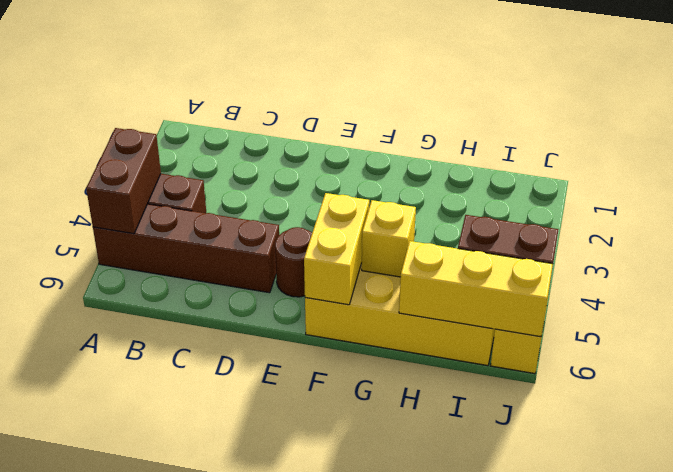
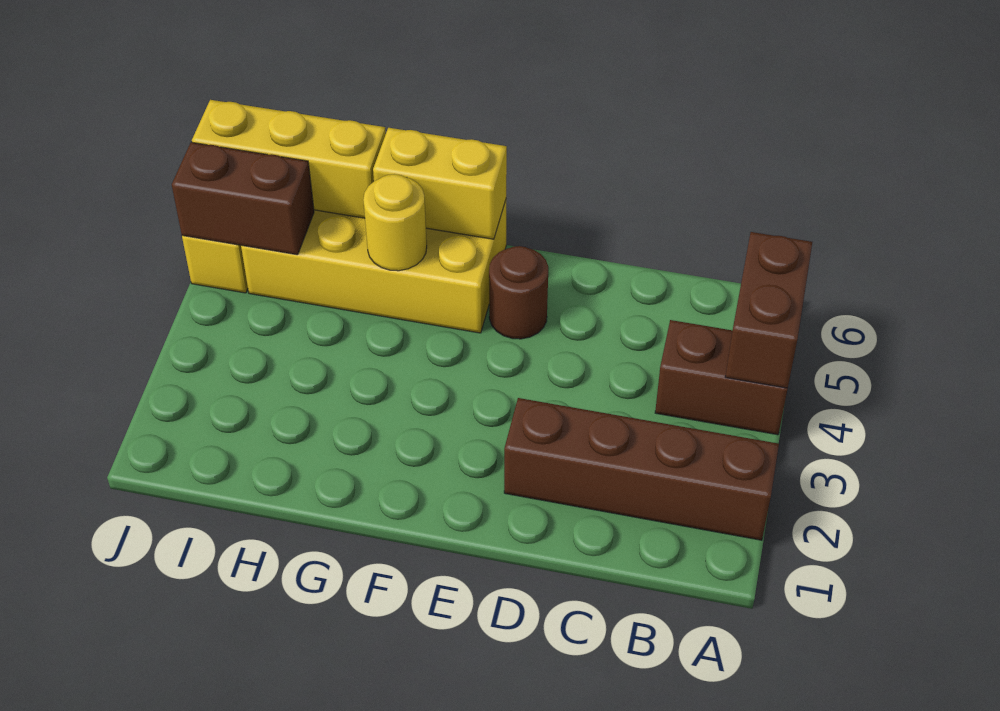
brown 1x4 brick [93,204,279,293] -> brown 1x4 brick moved to [504,398,779,540]
yellow 1x2 brick [304,193,369,305] -> yellow 1x2 brick turned to [373,128,507,239]
yellow 1x1 brick [362,200,416,277] -> yellow 1x1 round brick [363,174,427,271]

